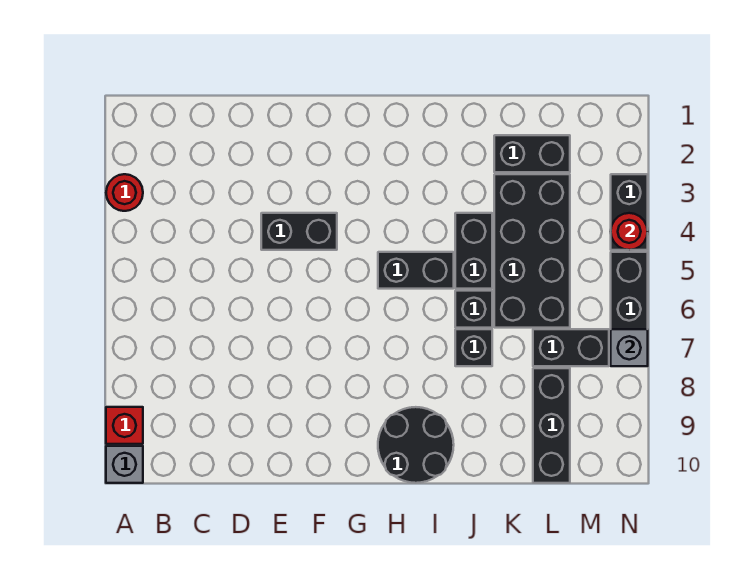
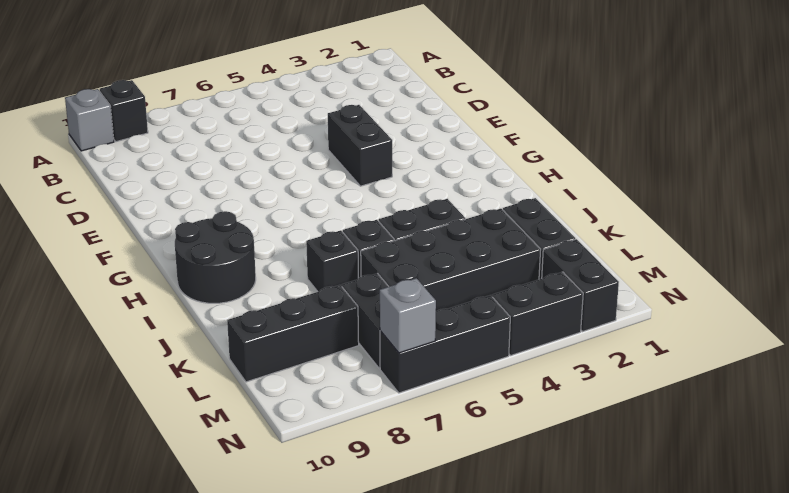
red 1x1 round brick [106,174,143,211] -> none
red 1x1 brick [106,407,143,444] -> black 1x1 brick [100,80,148,142]
black 1x2 brick [378,252,454,289] -> black 1x2 brick moved to [542,239,619,332]
red 1x1 round brick [611,213,648,250] -> none

